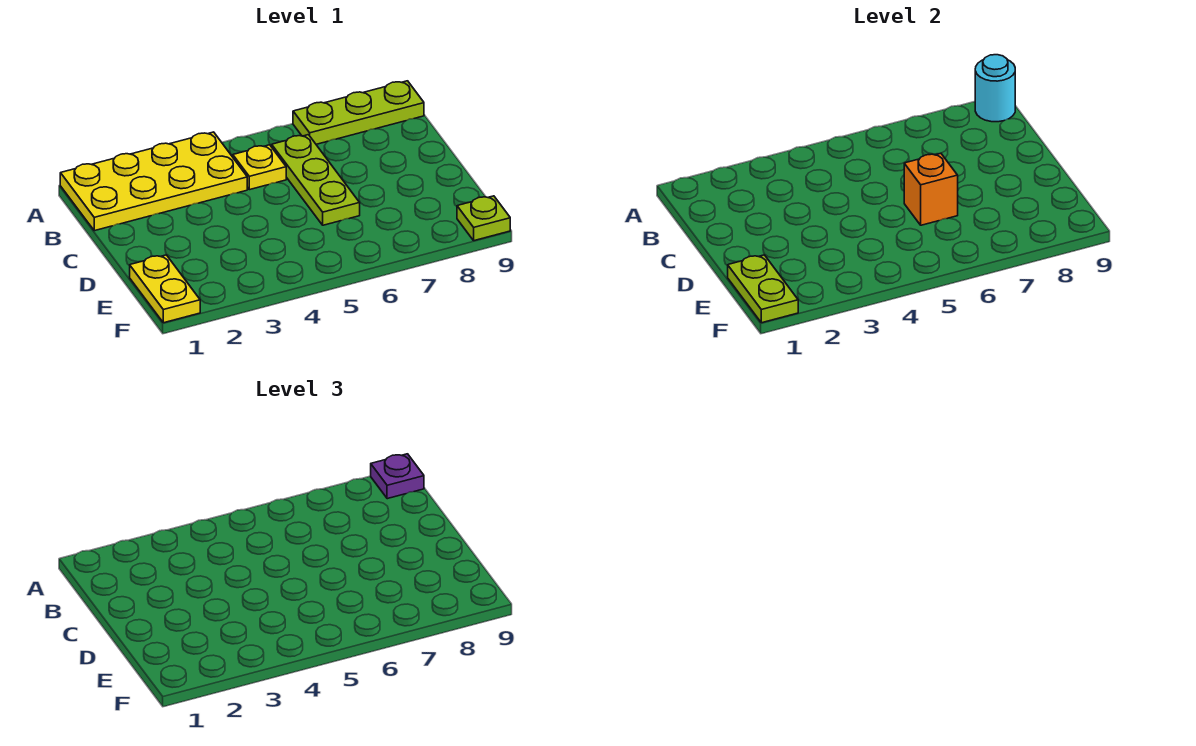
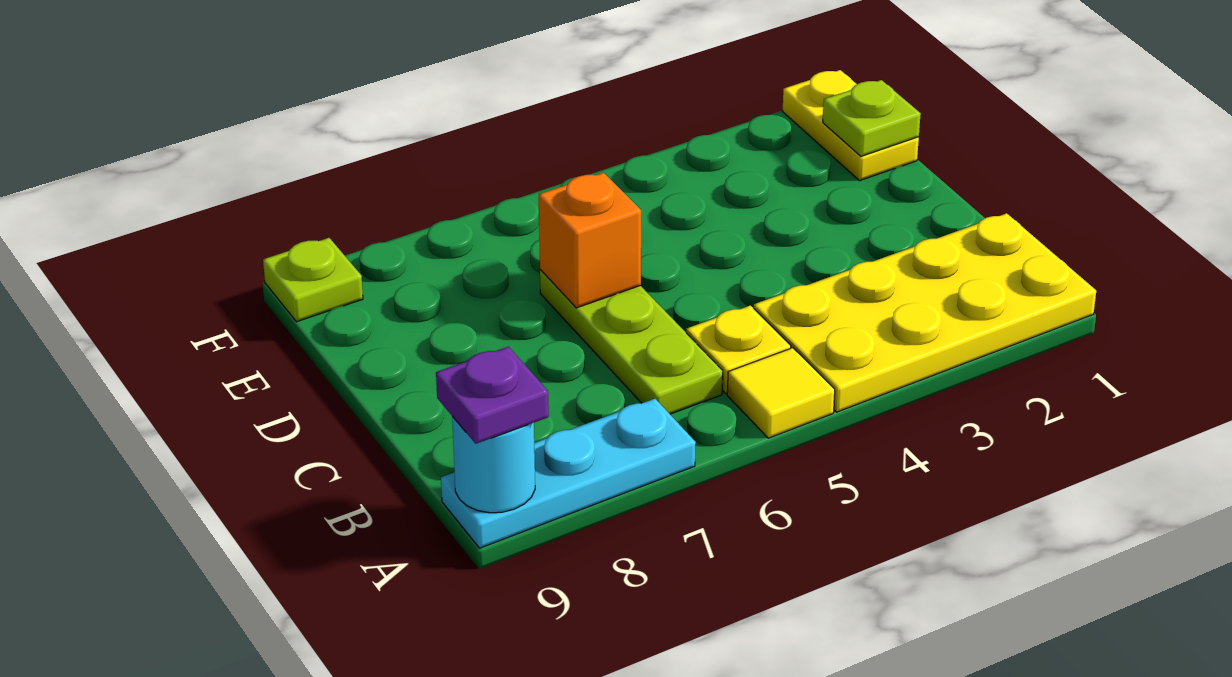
none -> yellow 1x1 tile [727,348,835,438]
lime 1x3 plate [293,81,424,144] -> cyan 1x3 plate [441,399,696,548]
lime 1x2 plate [728,255,798,323] -> lime 1x1 plate [823,80,921,156]

